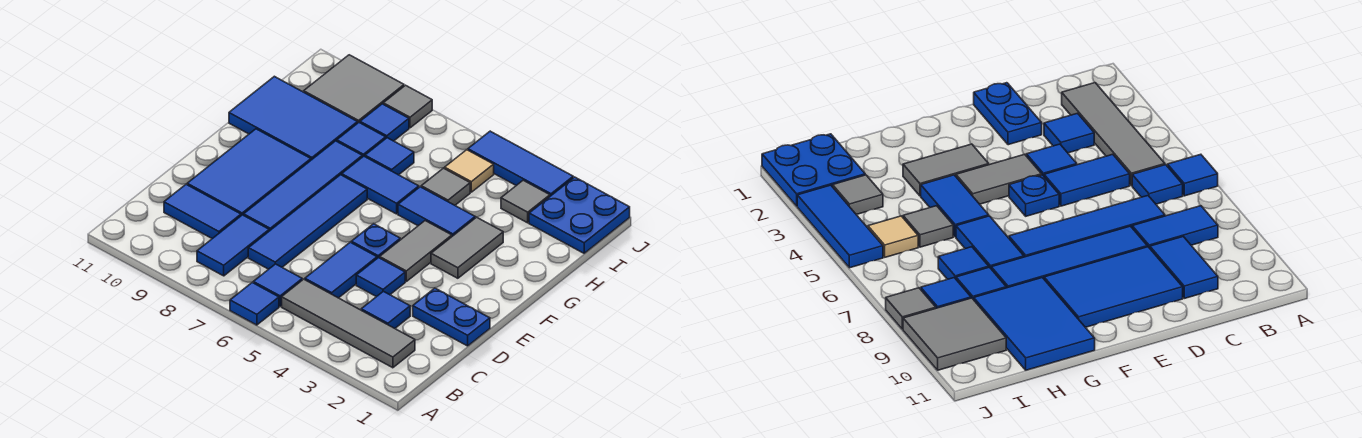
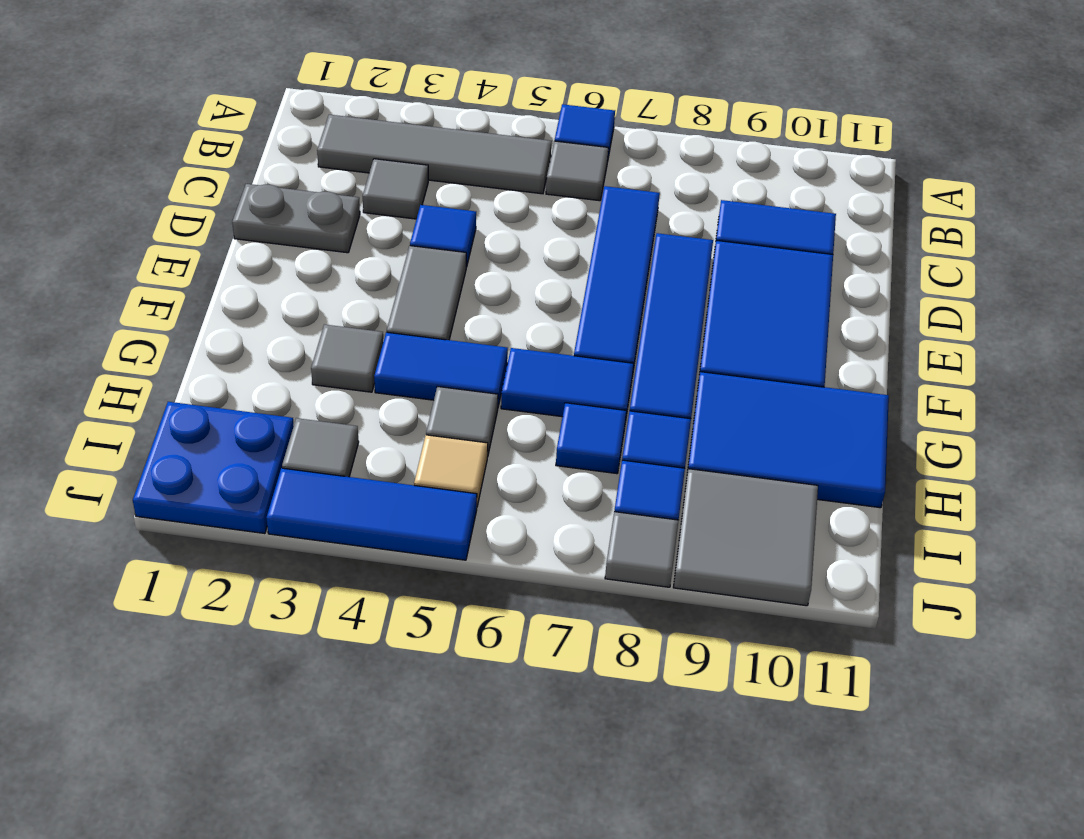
blue 1x1 tile [253,264,302,306] -> grey 1x1 tile [546,141,608,201]
blue 1x2 tile [197,215,269,276] -> none
blue 1x1 tile [361,291,410,328] -> grey 1x1 tile [363,159,428,219]
blue 1x2 tile [305,242,377,298] -> none
blue 1x2 plate [413,288,490,346] -> grey 1x2 plate [232,184,360,253]
blue 1x1 plate [351,224,400,258] -> none
grey 1x2 tile [431,217,503,278] -> grey 1x1 tile [311,325,383,392]

